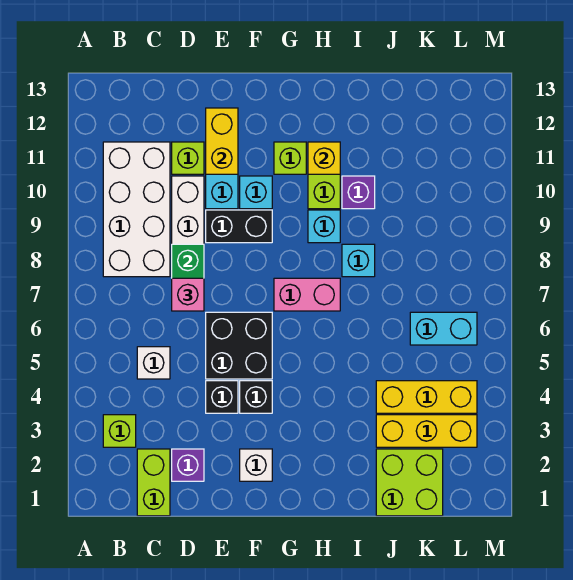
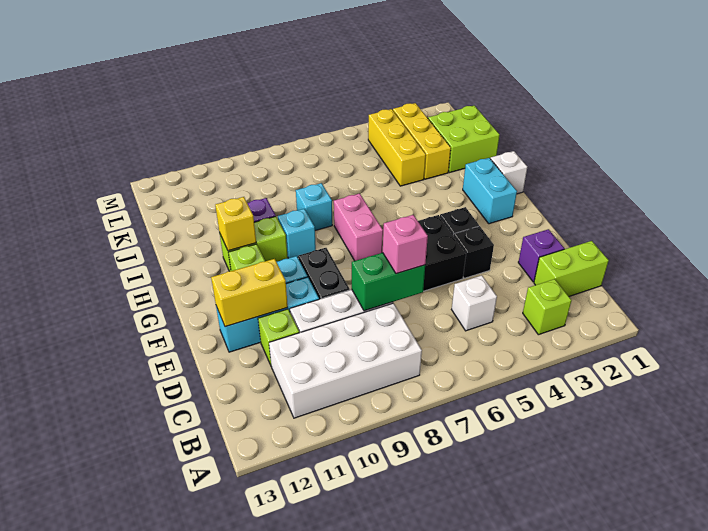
white 1x1 brick [240,449,272,481] -> white 1x1 brick moved to [490,151,527,194]
cyan 1x2 brick [410,312,477,345] -> cyan 1x2 brick moved to [463,158,517,224]

